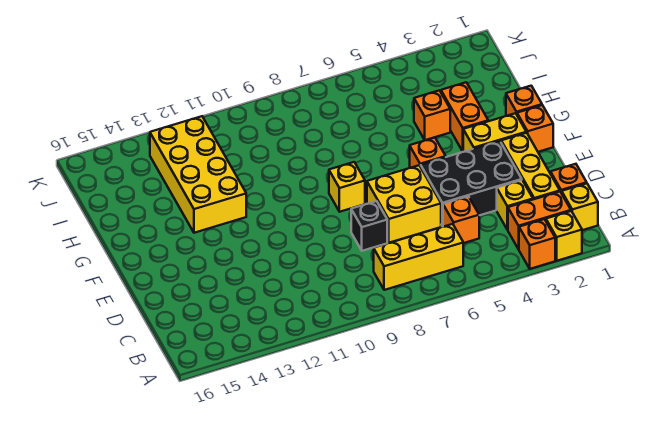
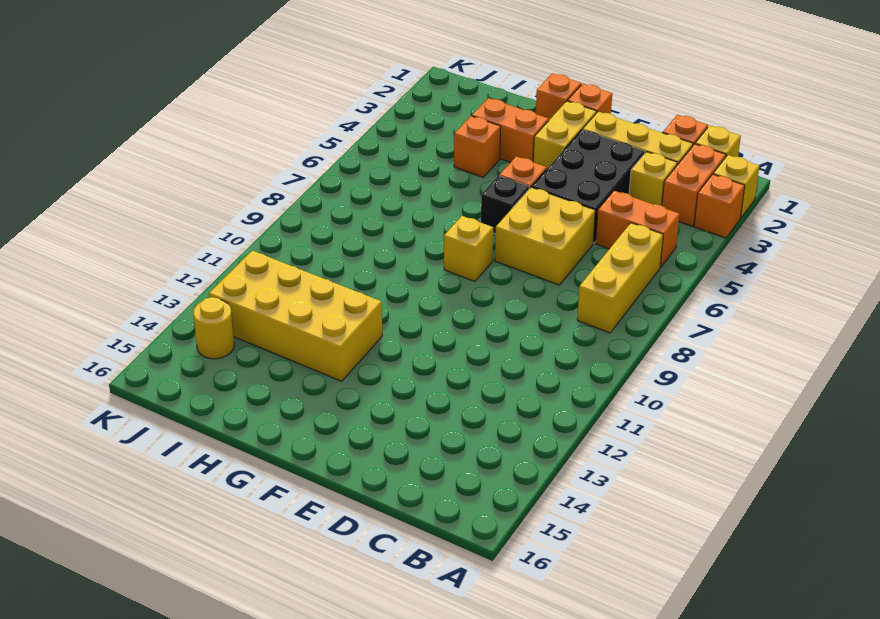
orange 1x1 brick [443,196,479,243] -> orange 1x2 brick [596,191,679,267]
black 1x1 brick [351,201,387,251] -> black 1x1 brick moved to [481,176,529,234]
none -> yellow 1x1 round brick [193,297,234,359]

